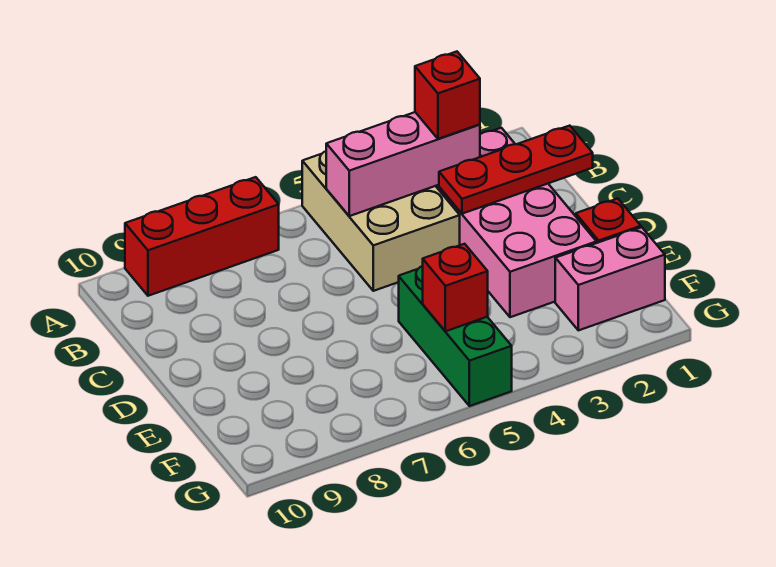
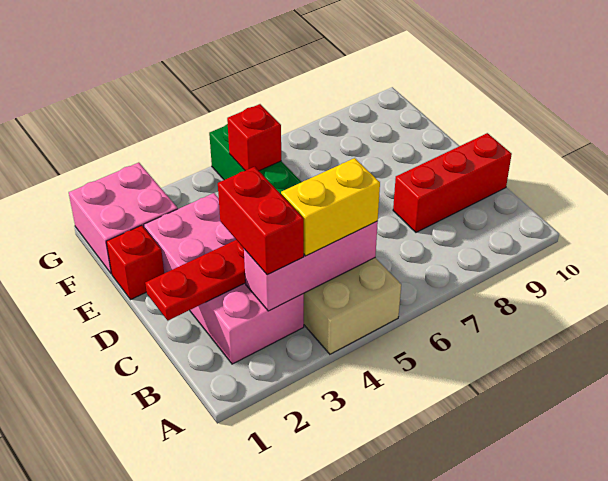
red 1x3 brick [125,177,279,296] -> red 1x3 brick moved to [393,133,512,232]
red 1x1 brick [415,52,480,139] -> red 1x2 brick [218,167,304,275]
none -> yellow 1x2 brick [281,158,380,256]
pink 1x2 brick [555,227,665,330] -> pink 2x2 brick [69,163,178,274]

